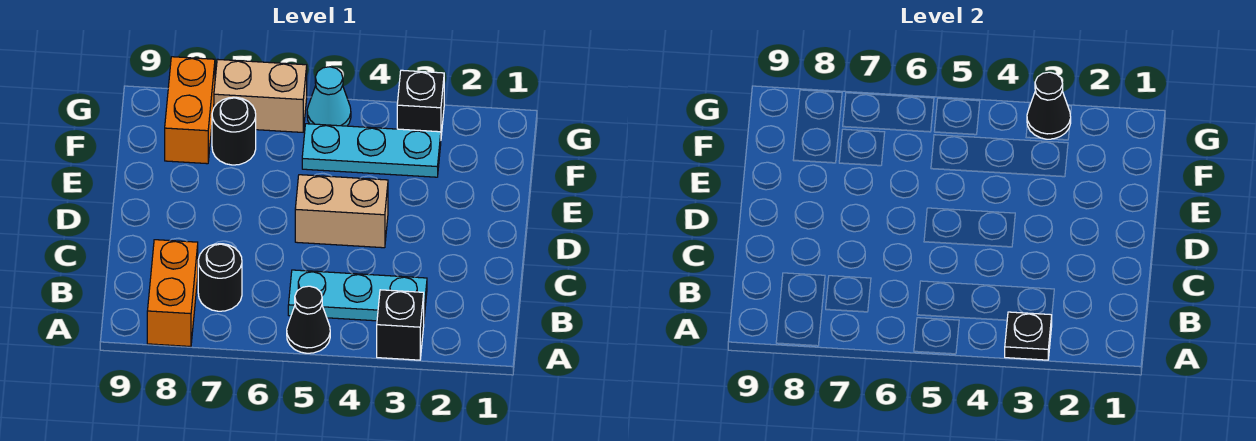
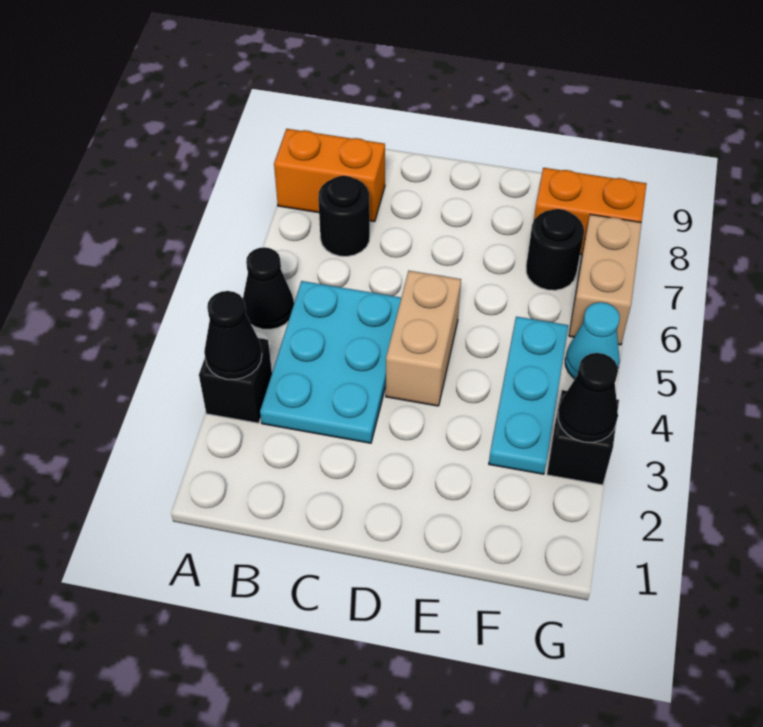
black 1x1 plate [1005,312,1052,360] -> black 1x1 cone [204,291,262,380]
cyan 1x3 plate [288,270,427,321] -> cyan 2x3 plate [260,281,401,443]

